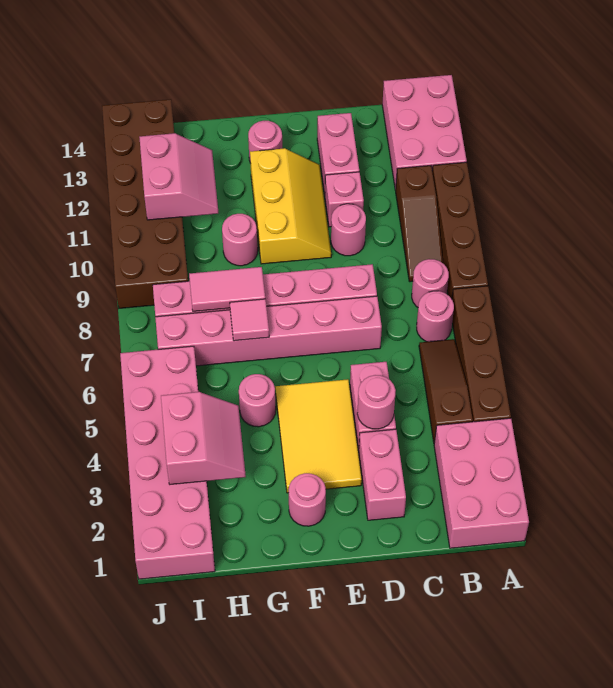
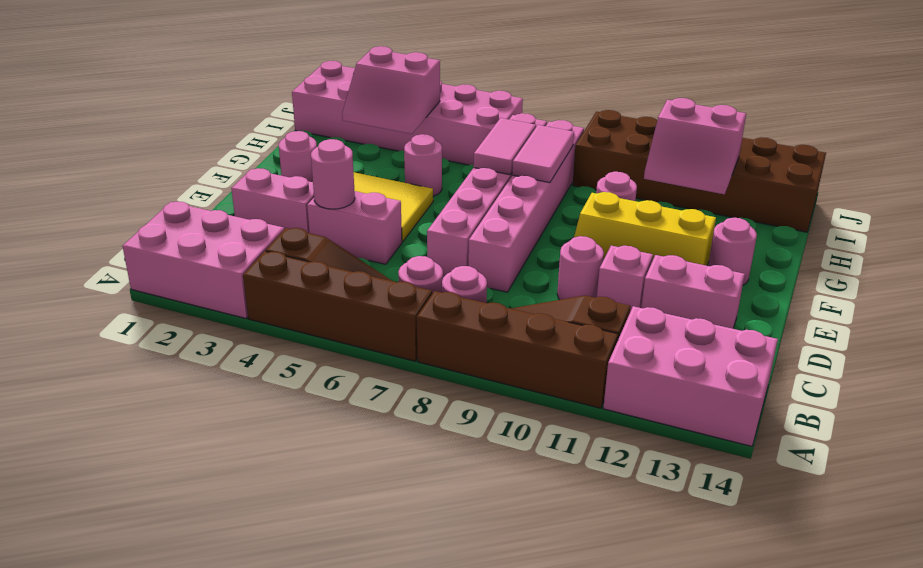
pink 1x1 tile [230,299,269,341] -> pink 1x2 tile [473,118,536,175]

